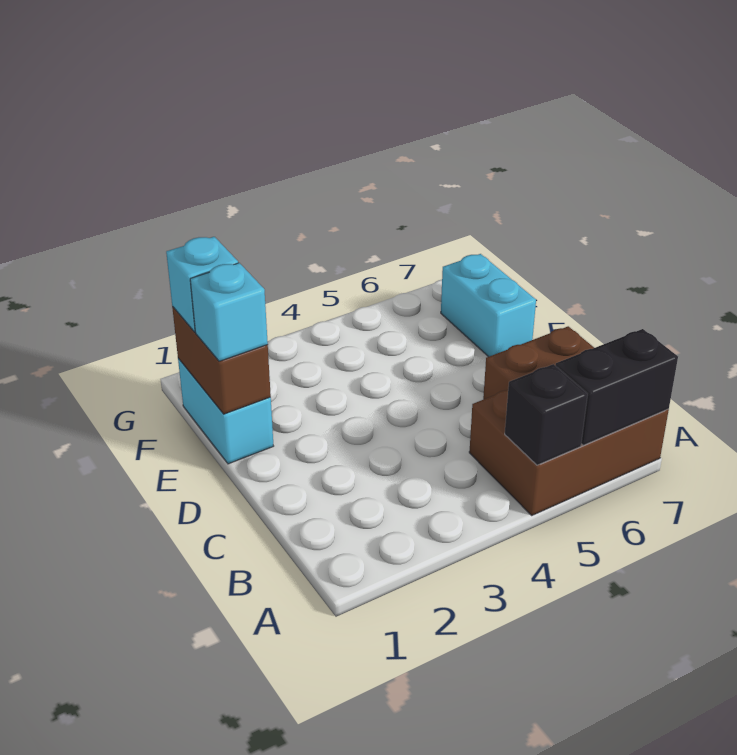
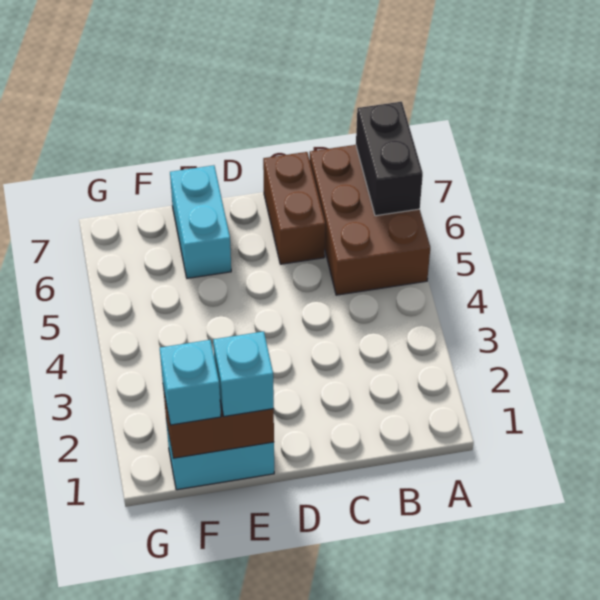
black 1x1 brick [505,364,588,465] -> none
cyan 1x2 brick [441,254,536,357] -> cyan 1x2 brick turned to [170,165,231,278]

